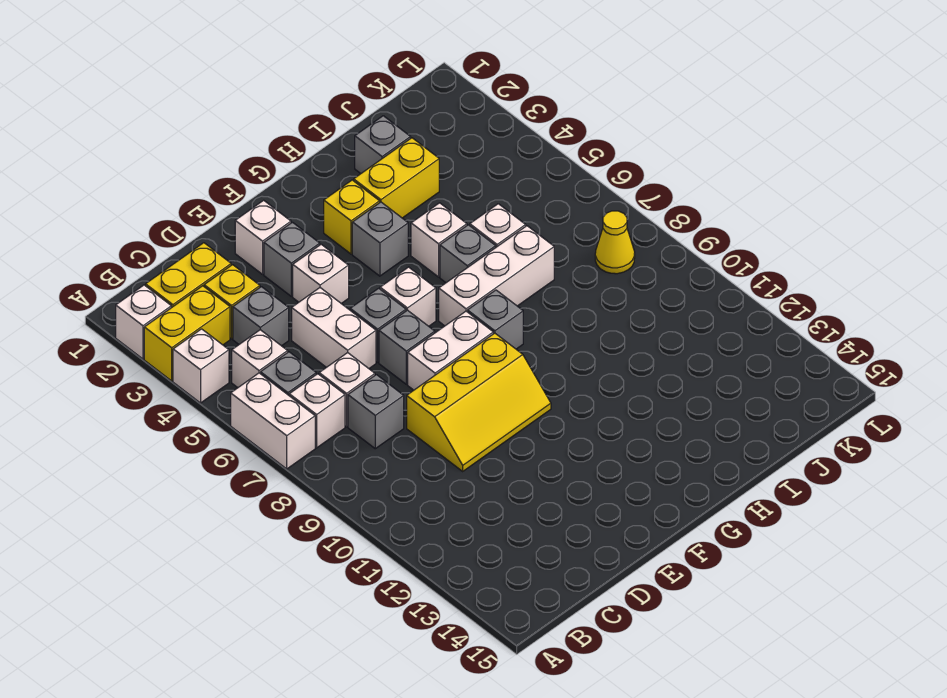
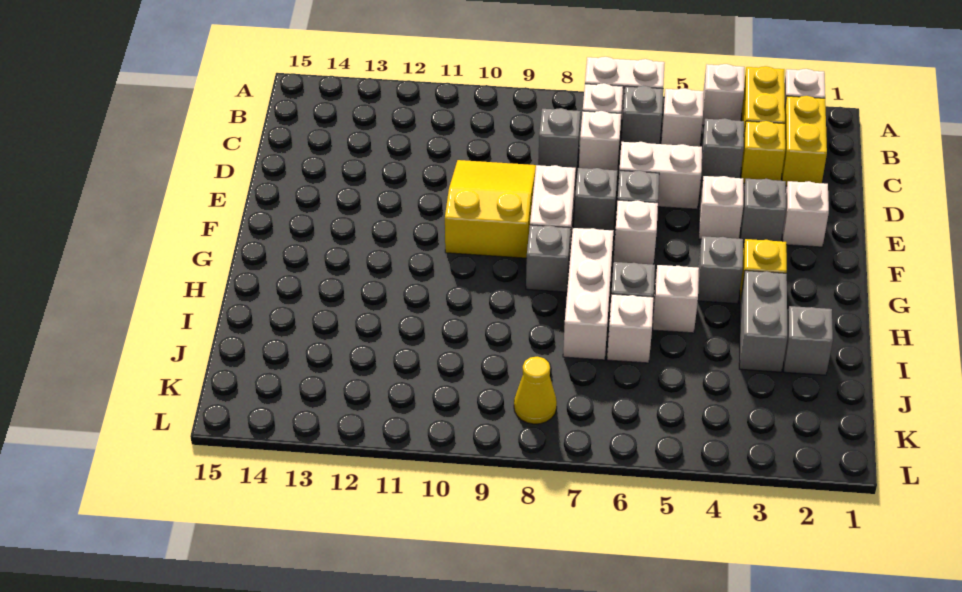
yellow 2x3 slope [407,333,551,471] -> yellow 2x3 slope turned to [445,160,536,258]
yellow 1x2 brick [354,138,439,218] -> grey 1x2 brick [739,271,787,372]

